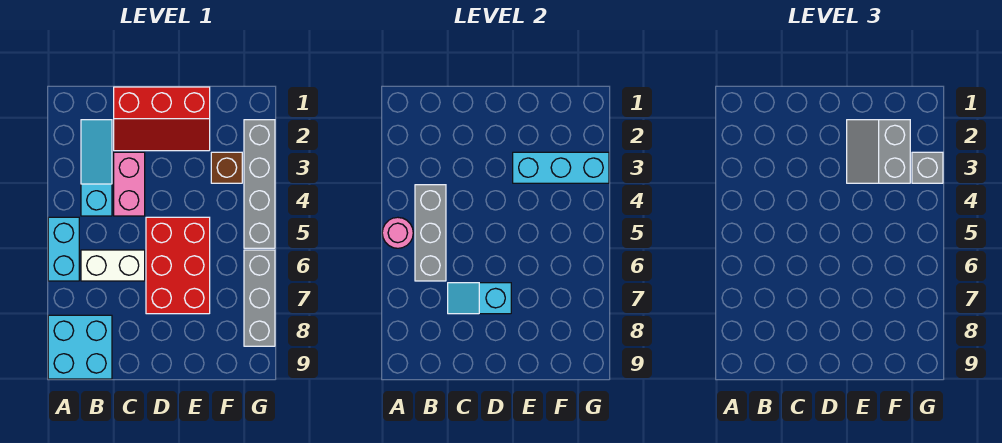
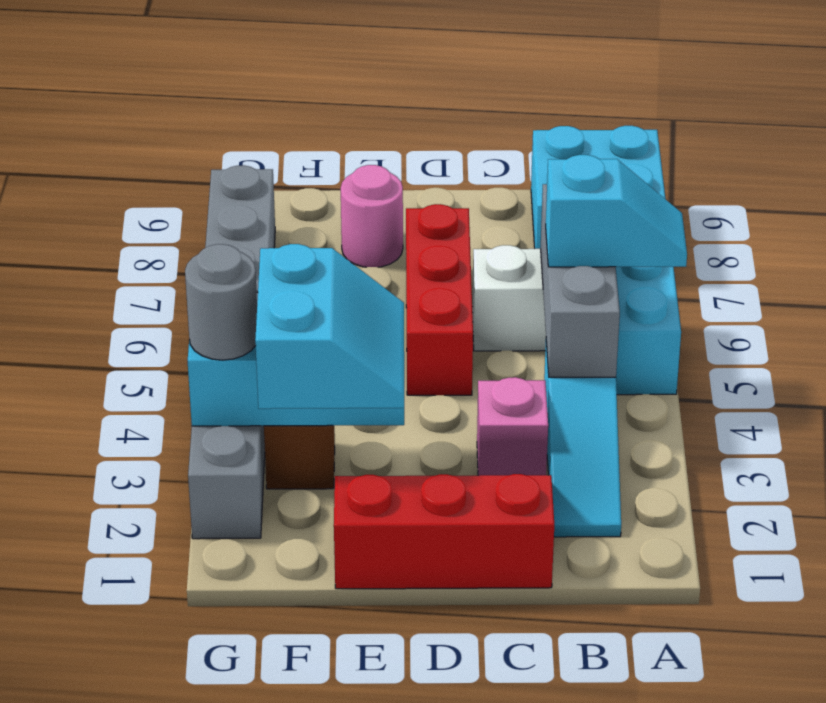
pink 1x1 round brick [382,217,413,248] -> pink 1x1 round brick moved to [341,165,403,267]
pink 1x2 brick [114,152,145,216] -> pink 1x1 brick [477,377,548,476]
cyan 1x2 slope [448,283,511,314] -> cyan 1x2 slope moved to [546,155,687,267]
red 2x3 brick [146,217,210,314] -> red 1x3 brick [406,204,473,395]
grey 2x2 slope [847,120,910,183] -> cyan 2x2 slope [255,244,404,409]
grey 1x1 brick [912,152,943,183] -> grey 1x1 round brick [185,244,257,360]

